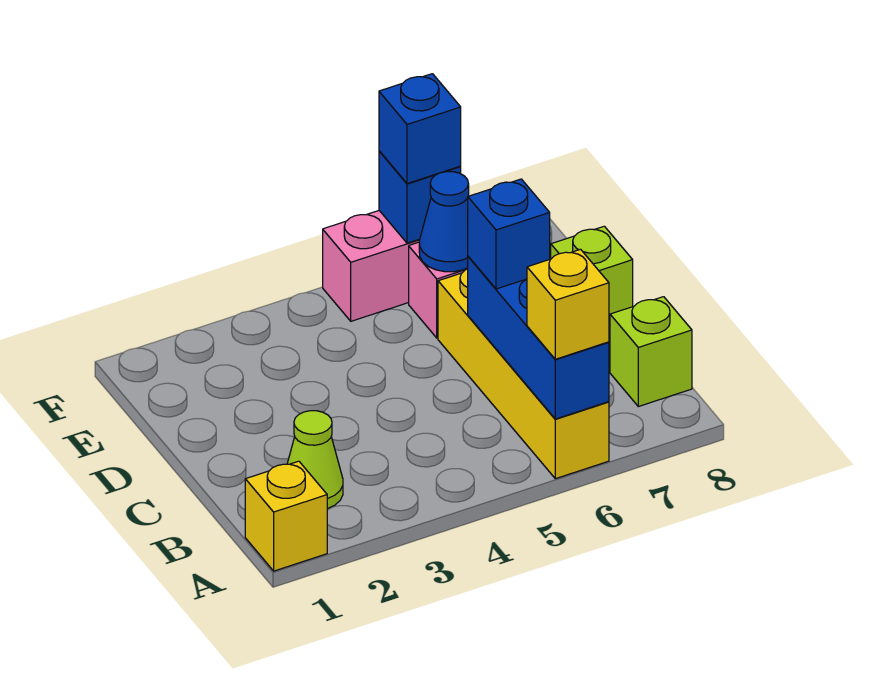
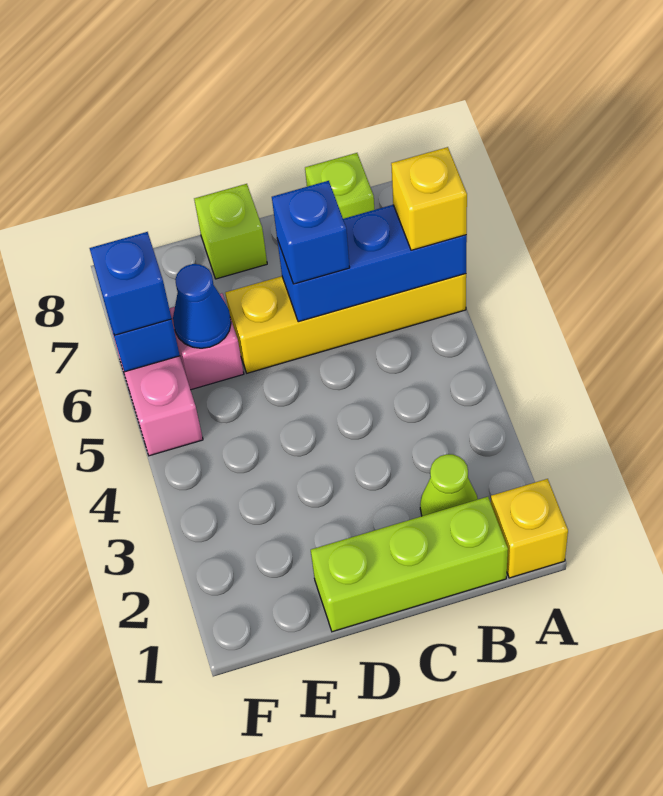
none -> lime 1x3 brick [311,497,508,632]

